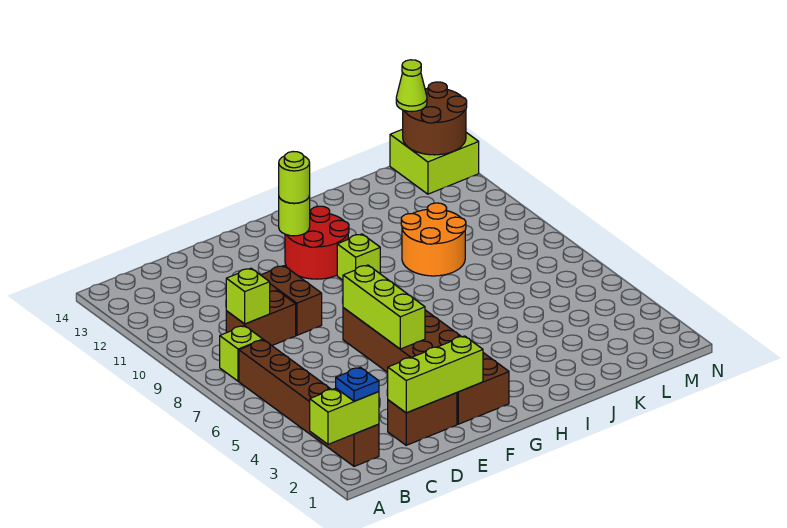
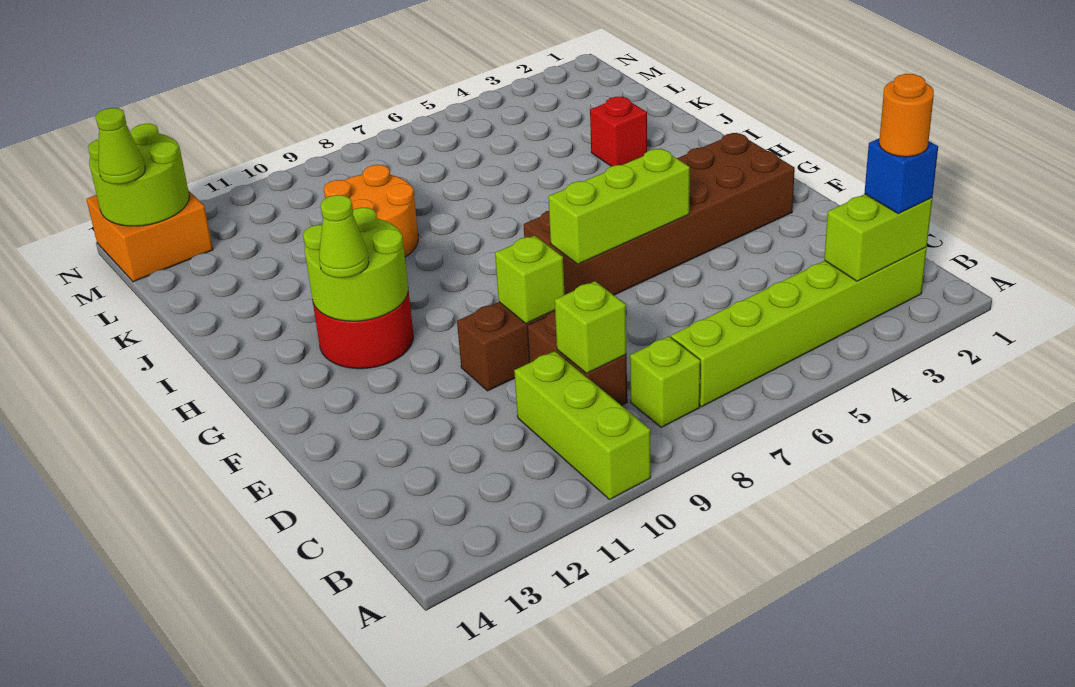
lime 1x2 brick [310,388,379,444] -> lime 1x2 brick turned to [824,194,932,281]
brown 1x6 brick [239,340,379,466] -> lime 1x6 brick [671,247,927,407]
blue 1x1 plate [336,367,379,401] -> blue 1x1 brick [864,138,938,214]
none -> orange 1x1 round brick [879,74,934,157]
brown 1x2 brick [388,393,457,445] -> none
lime 1x3 brick [388,336,483,413] -> lime 1x3 brick moved to [514,351,651,499]
lime 1x1 round brick [279,196,310,236] -> lime 2x2 round brick [303,207,408,321]
lime 1x1 round brick [279,152,310,203] -> lime 1x1 cone [319,195,369,278]
lime 1x1 brick [337,234,380,280] -> lime 1x1 brick moved to [495,235,565,324]
none -> red 1x1 brick [590,97,647,166]
lime 2x2 brick [390,129,479,194] -> orange 2x2 brick [86,190,213,282]
brown 2x2 round brick [403,82,467,155] -> lime 2x2 round brick [88,124,189,226]

